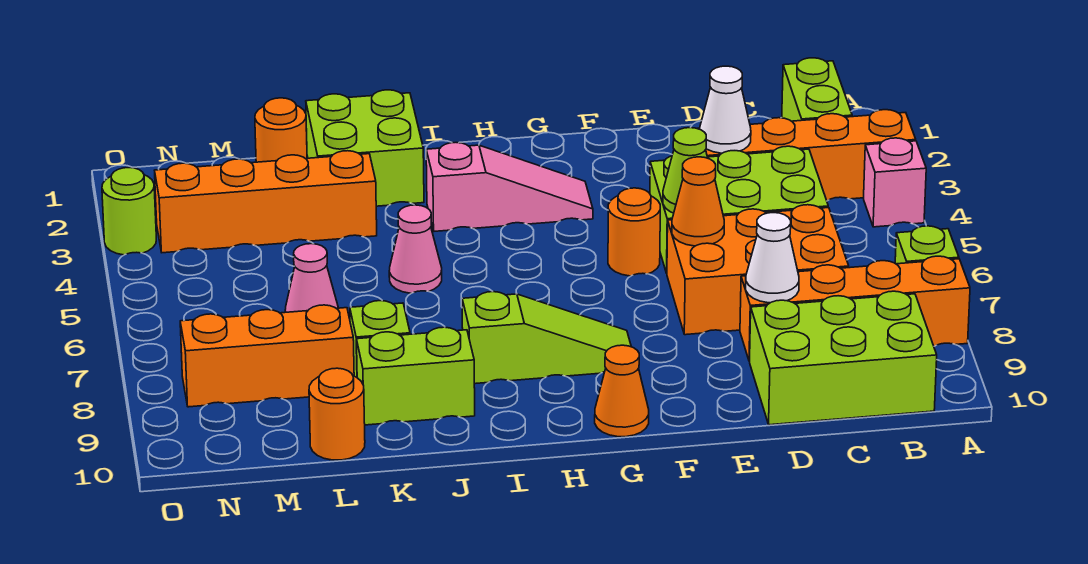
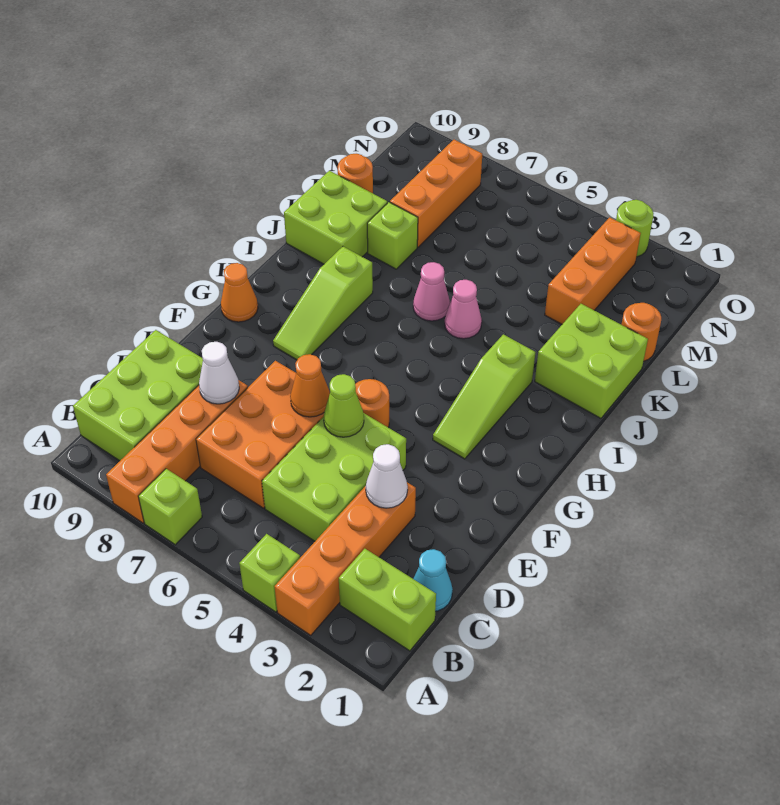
pink 1x1 brick [864,138,926,227] -> lime 1x1 brick [239,534,300,612]
none -> cyan 1x1 cone [414,549,453,611]
pink 1x3 slope [426,143,593,231] -> lime 1x3 slope [433,334,535,459]
lime 1x2 brick [356,327,475,425] -> lime 2x2 brick [284,171,387,264]
orange 1x4 brick [154,151,377,253] -> orange 1x3 brick [545,217,641,324]
pink 1x1 cone [285,244,338,312] -> pink 1x1 cone moved to [413,262,450,321]

